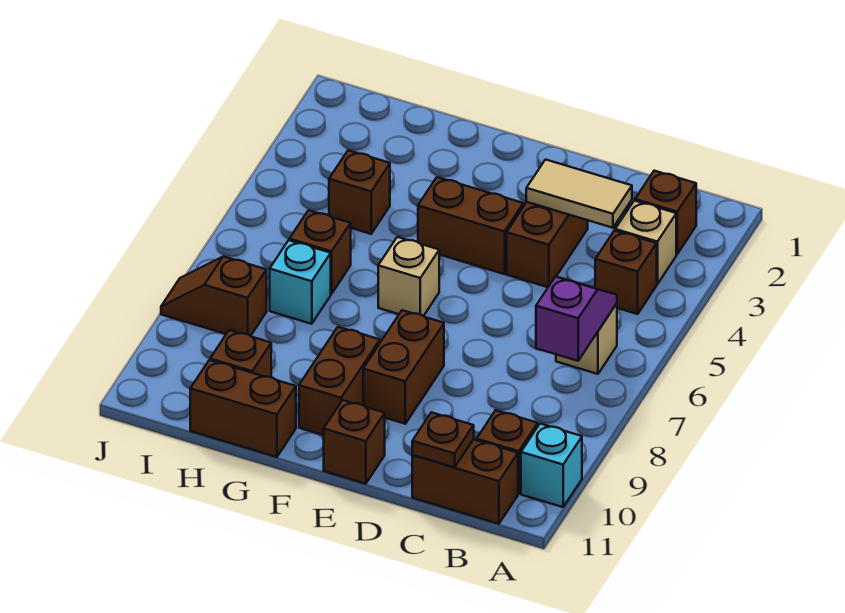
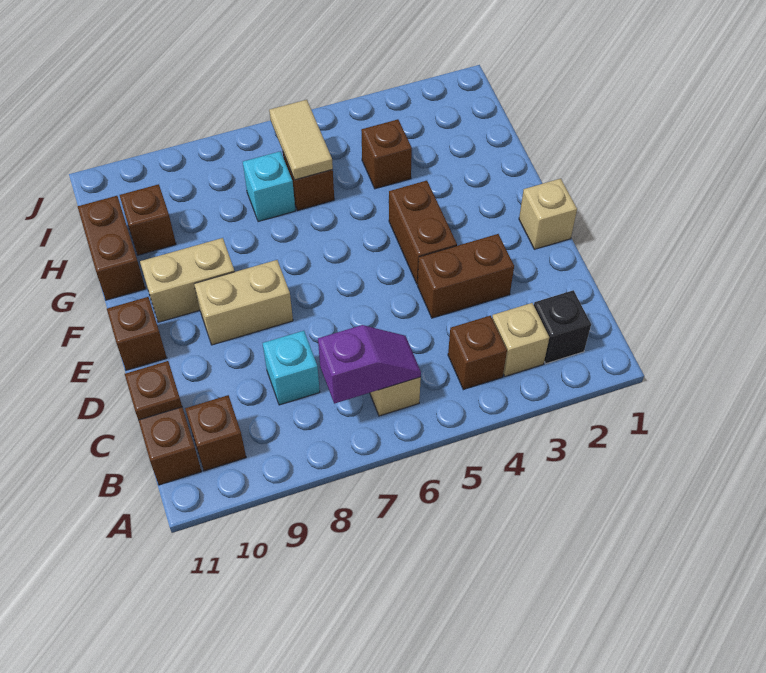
cyan 1x1 brick [521,424,582,507] -> cyan 1x1 brick moved to [263,331,320,405]
brown 1x1 brick [635,171,696,254] -> black 1x1 brick [534,290,591,364]
tan 1x2 tile [526,160,632,228] -> tan 1x2 tile moved to [269,100,333,180]
brown 1x2 brick [363,310,444,424] -> tan 1x2 brick [194,260,293,345]
tan 1x1 brick [378,237,439,316] -> tan 1x1 brick moved to [519,179,577,249]
brown 1x2 brick [299,327,380,435] -> tan 1x2 brick [140,238,235,322]
brown 1x2 slope [161,256,267,336] -> none

